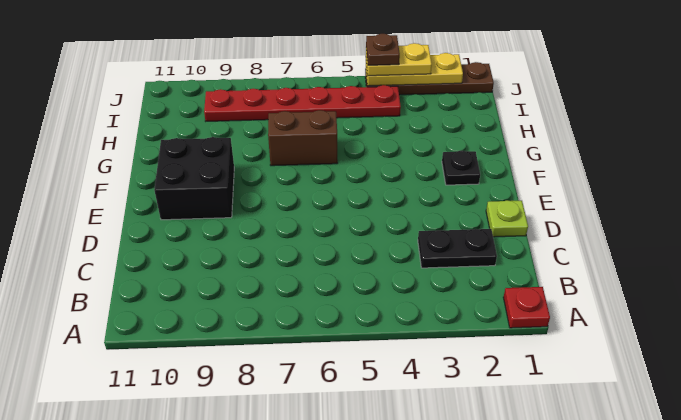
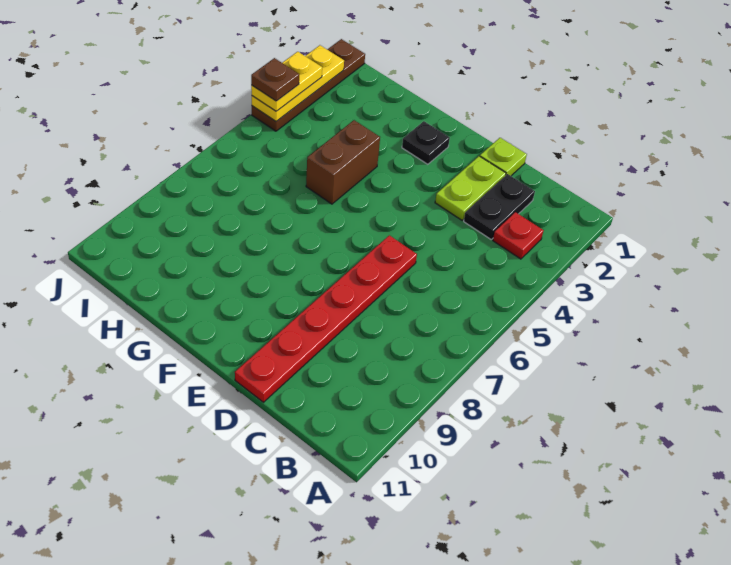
red 1x1 plate [503,287,550,328] -> red 1x1 plate moved to [493,212,544,259]
none -> lime 1x2 plate [435,156,506,220]
black 2x2 brick [154,137,234,220] -> none
brown 1x2 brick [268,110,338,166] -> brown 1x2 brick moved to [306,120,380,204]
red 1x6 plate [204,85,401,121] -> red 1x6 plate moved to [235,235,417,402]

